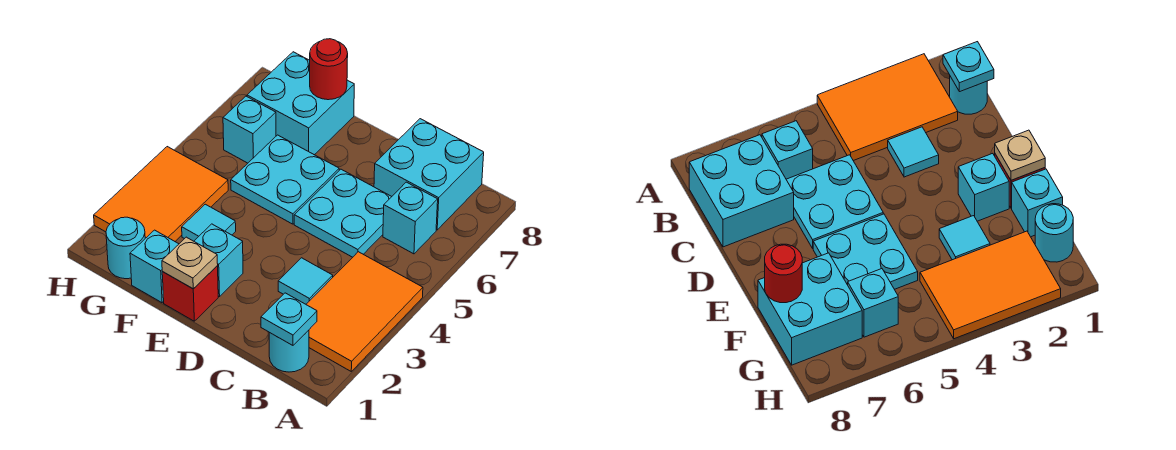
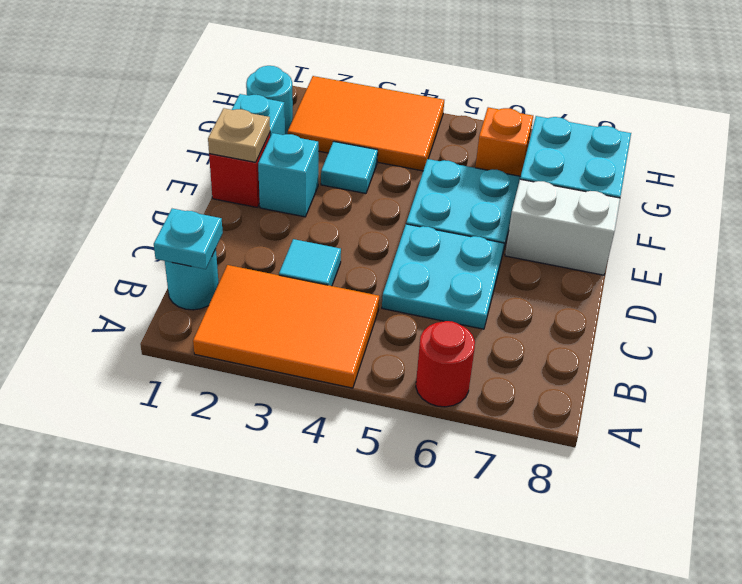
cyan 1x1 brick [383,182,438,254] -> none
cyan 2x2 brick [374,119,484,230] -> none
none -> white 1x2 brick [505,179,620,275]
red 1x1 round brick [310,39,348,100] -> red 1x1 round brick moved to [416,321,475,407]
cyan 1x1 brick [223,96,276,163] -> orange 1x1 brick [475,107,533,176]

